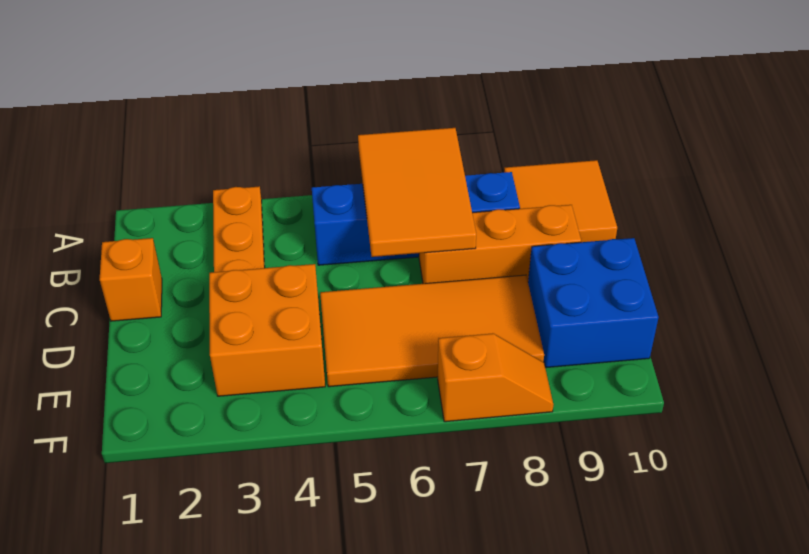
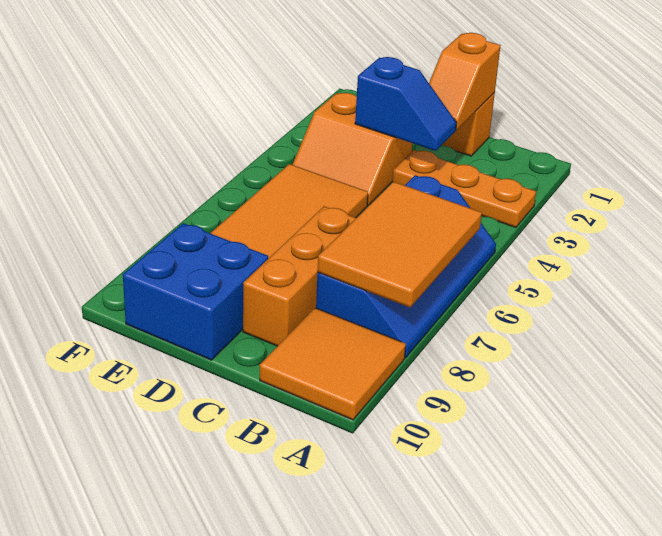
orange 2x3 tile [358,128,476,257] -> orange 2x3 tile turned to [318,182,482,307]
none -> blue 1x2 slope [355,57,457,151]
orange 2x2 brick [209,264,325,396] -> orange 2x2 slope [292,93,412,205]
orange 1x2 slope [438,333,553,422] -> orange 1x2 slope moved to [429,33,501,130]

